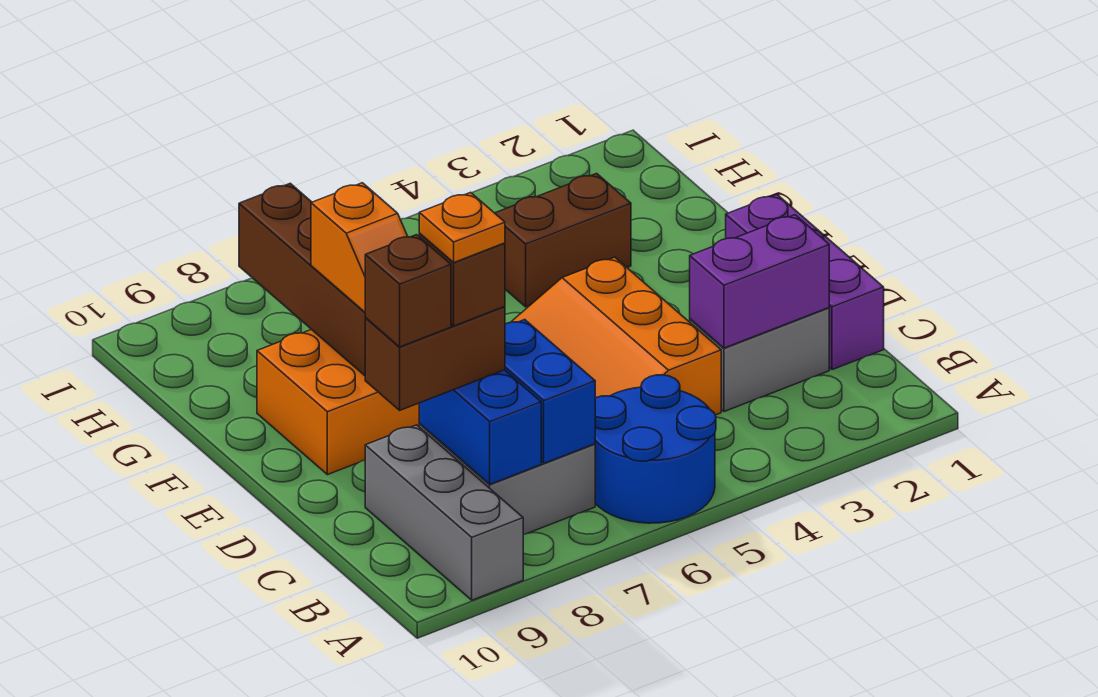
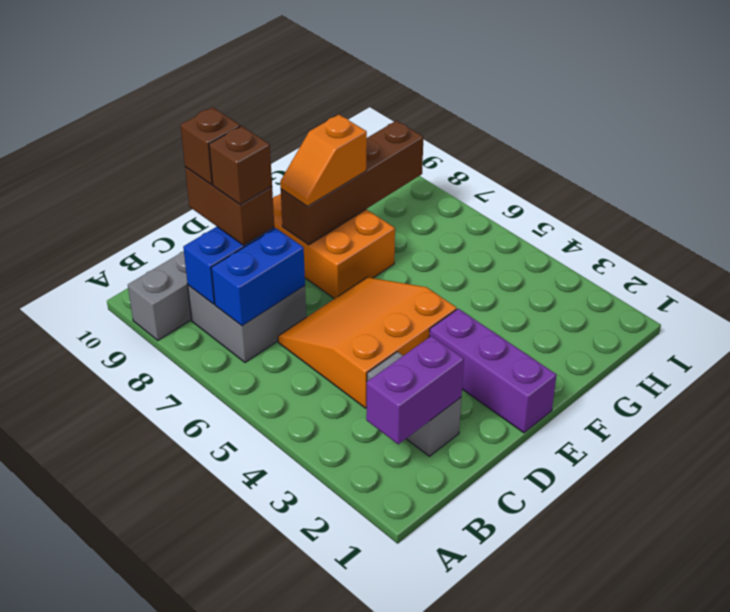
blue 2x2 round brick [595,375,716,523] -> none
purple 1x3 brick [726,194,884,370] -> purple 1x3 brick turned to [429,309,557,433]
purple 1x2 brick [690,215,829,348] -> purple 1x2 brick turned to [366,336,464,444]
orange 1x1 plate [419,192,505,262] -> none
brown 1x2 brick [495,173,631,307] -> none

